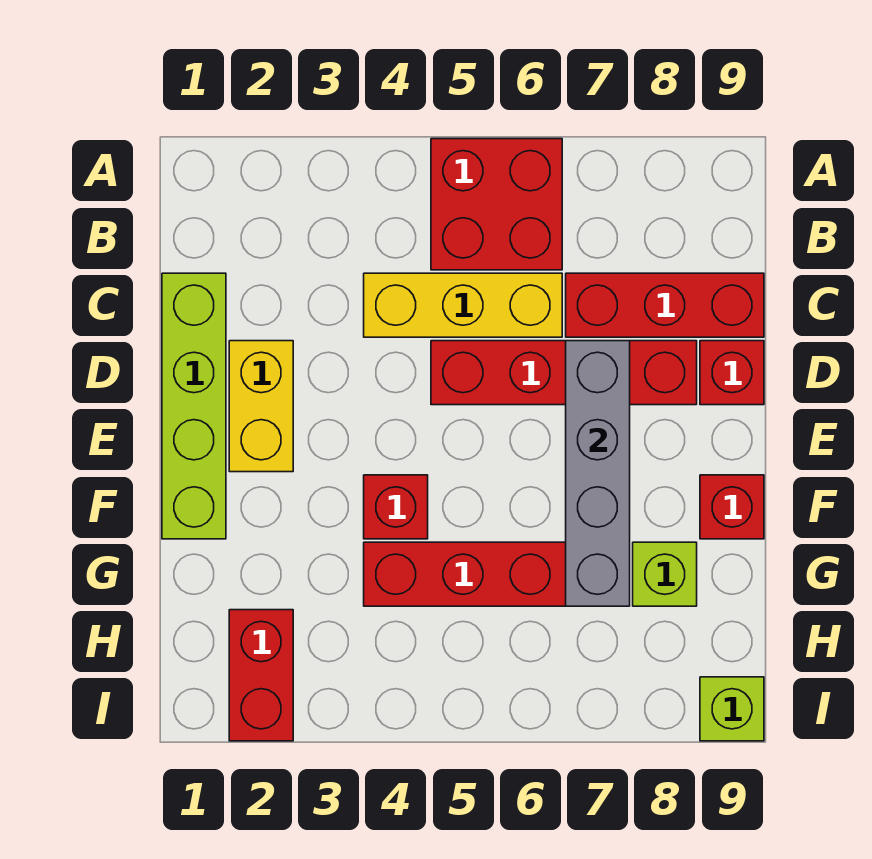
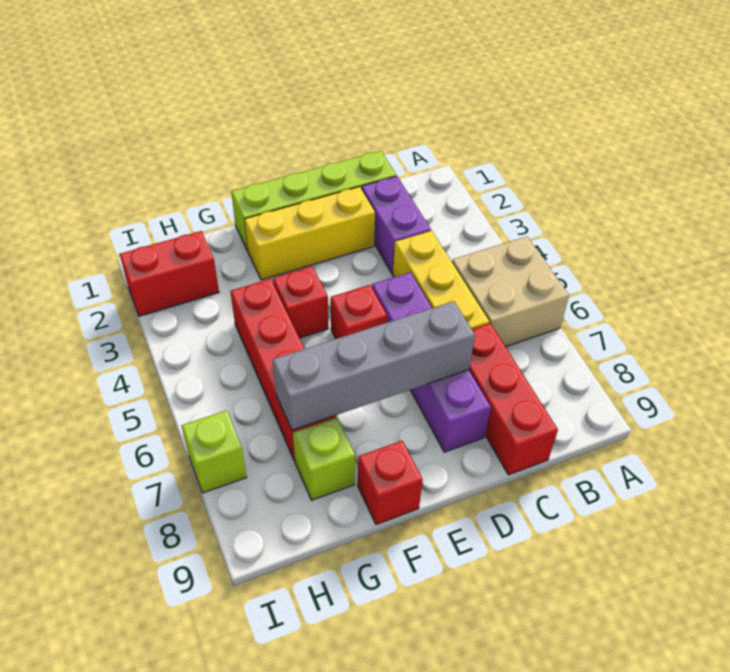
red 2x2 brick [431,139,562,270] -> tan 2x2 brick [452,237,569,347]
none -> purple 1x2 brick [362,176,431,274]
yellow 1x2 brick [229,341,293,472] -> yellow 1x3 brick [245,187,375,280]
red 1x4 brick [431,341,697,405] -> purple 1x4 brick [372,272,491,452]
red 1x1 brick [700,341,764,405] -> red 1x1 brick moved to [331,285,387,339]
lime 1x1 brick [700,677,764,741] -> lime 1x1 brick moved to [182,410,247,493]

